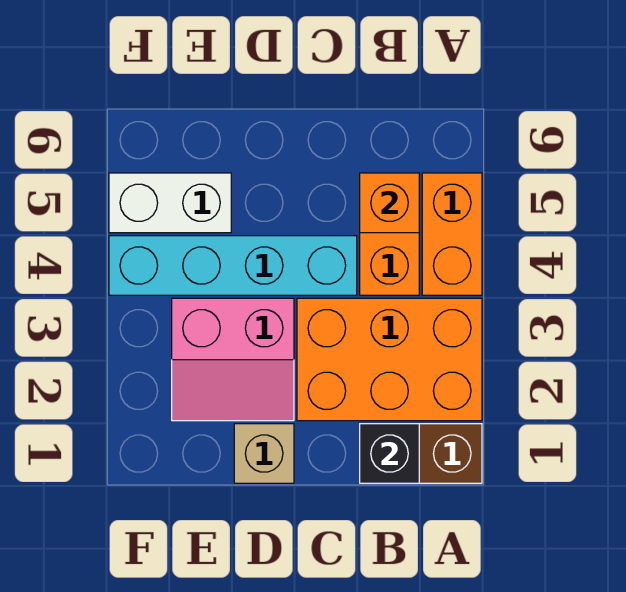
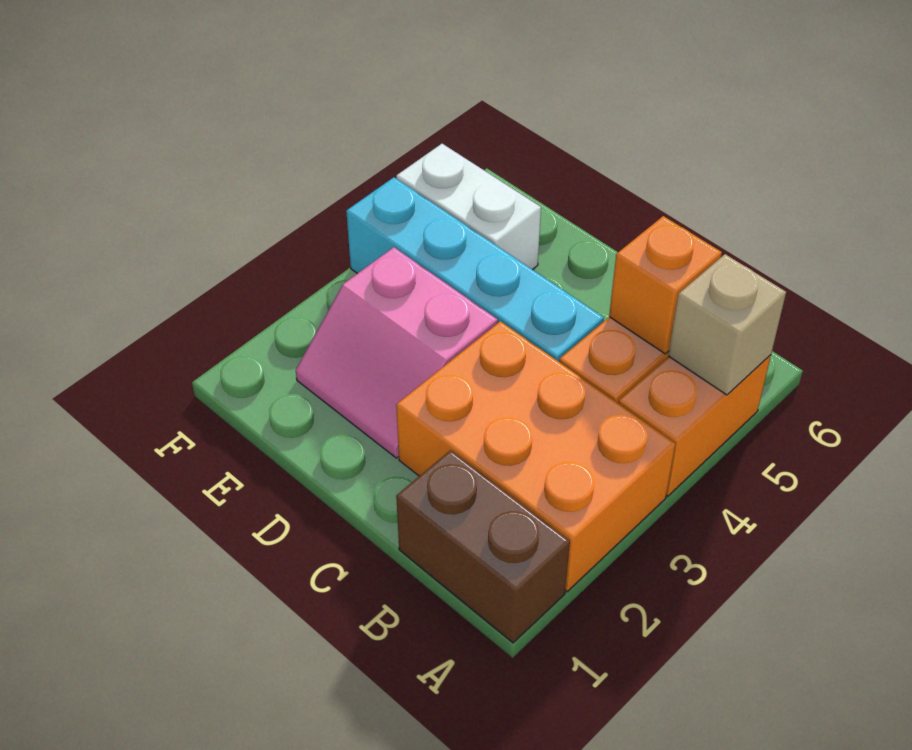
black 1x1 brick [360,424,419,483] -> none
tan 1x1 brick [234,424,294,483] -> tan 1x1 brick moved to [668,254,786,395]

